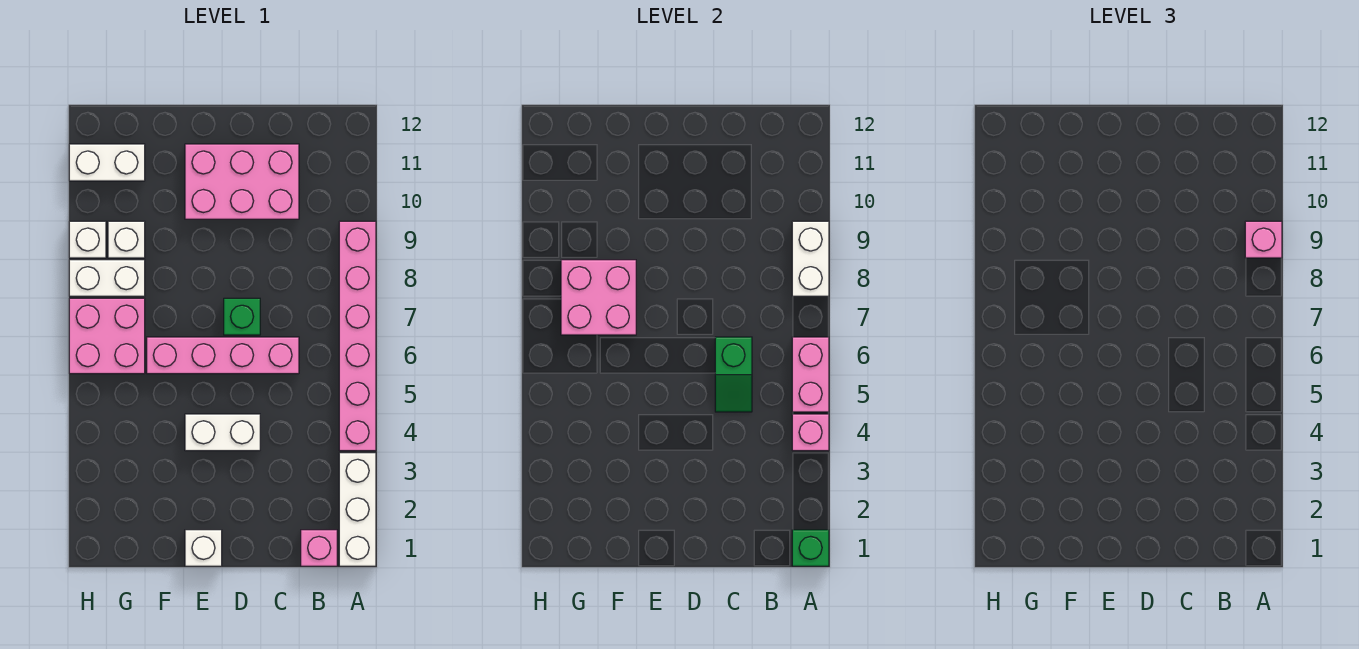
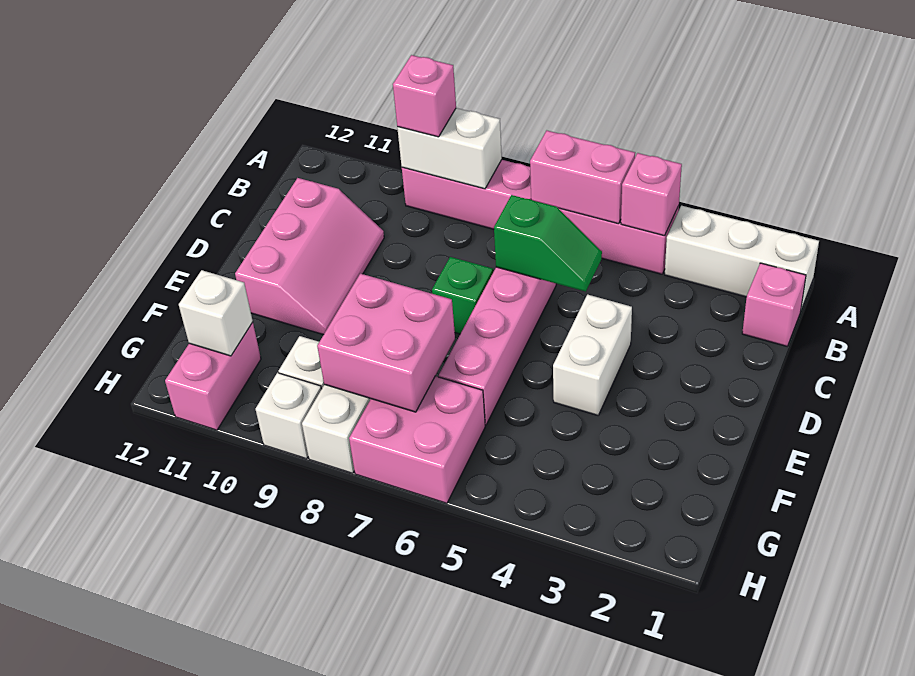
green 1x1 brick [792,530,829,566] -> none
pink 2x3 brick [185,144,299,219] -> pink 2x3 slope [235,178,384,335]
white 1x1 brick [185,530,222,566] -> white 1x1 brick moved to [179,270,253,356]
white 1x2 brick [69,144,145,181] -> pink 1x2 brick [165,322,261,430]

